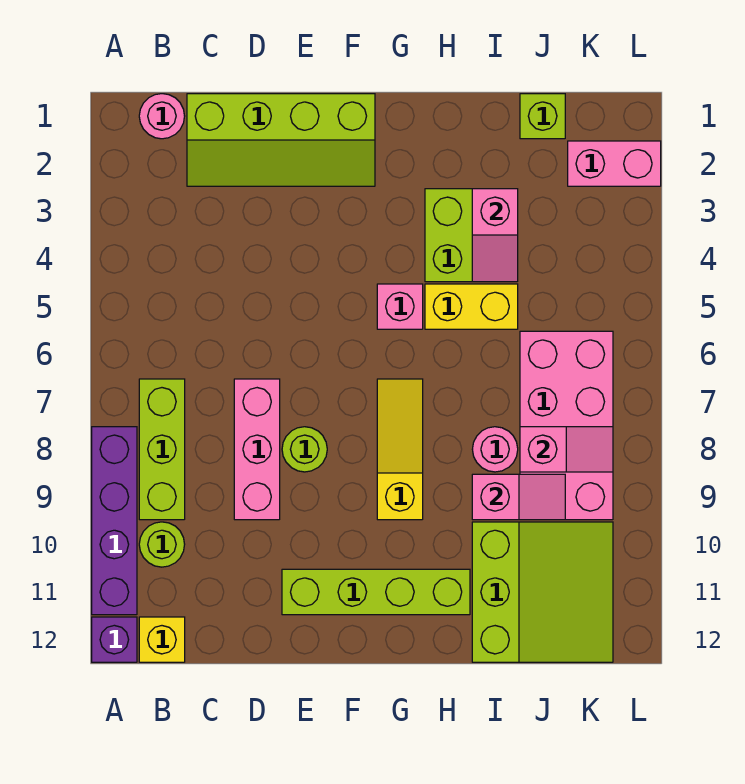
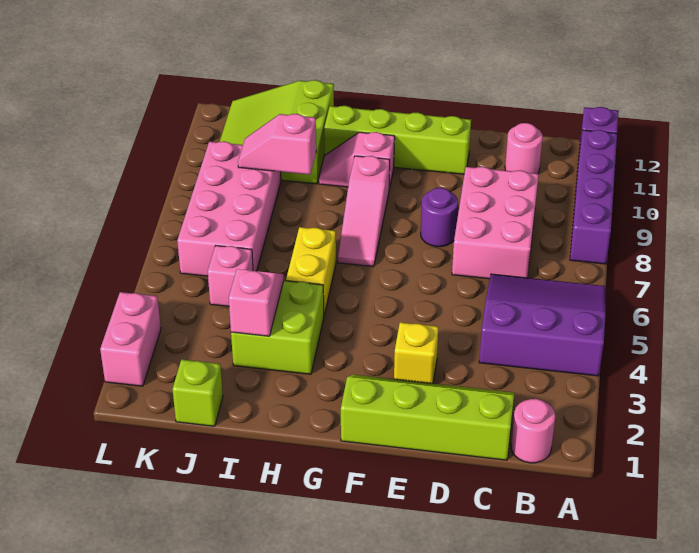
none -> purple 3x3 slope [479,274,606,376]
lime 1x3 brick [139,379,185,520] -> none
lime 1x1 round brick [139,522,185,567] -> none
yellow 1x1 brick [139,617,185,662] -> yellow 1x1 brick moved to [394,322,438,383]
pink 1x3 brick [234,379,280,520] -> pink 2x3 brick [452,167,539,279]
lime 1x1 round brick [282,427,327,472] -> purple 1x1 round brick [421,188,458,247]
pink 1x1 brick [377,284,423,329] -> pink 1x1 brick moved to [208,246,253,306]
yellow 1x3 slope [377,379,423,520] -> pink 1x3 slope [338,156,390,267]
yellow 1x2 brick [425,284,518,329] -> yellow 1x2 brick turned to [286,227,336,315]
pink 1x1 round brick [472,427,518,472] -> pink 1x1 round brick moved to [505,123,543,174]
pink 1x2 slope [520,427,613,472] -> pink 1x2 slope moved to [319,132,395,190]
pink 1x2 brick [568,141,661,186] -> pink 1x2 brick turned to [100,292,161,386]

